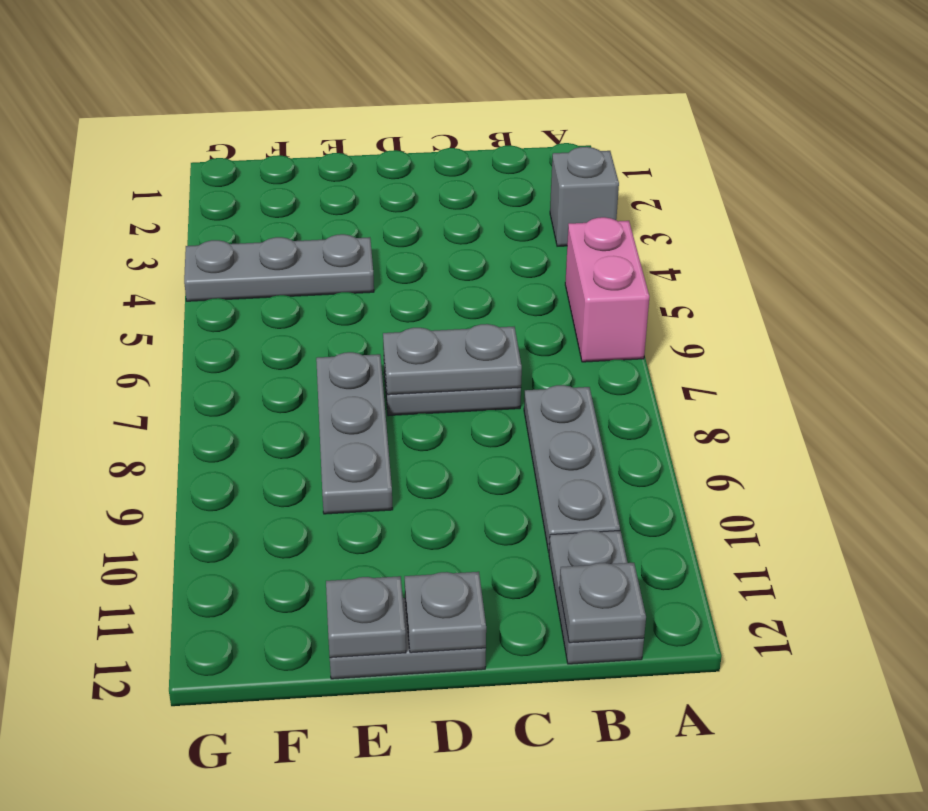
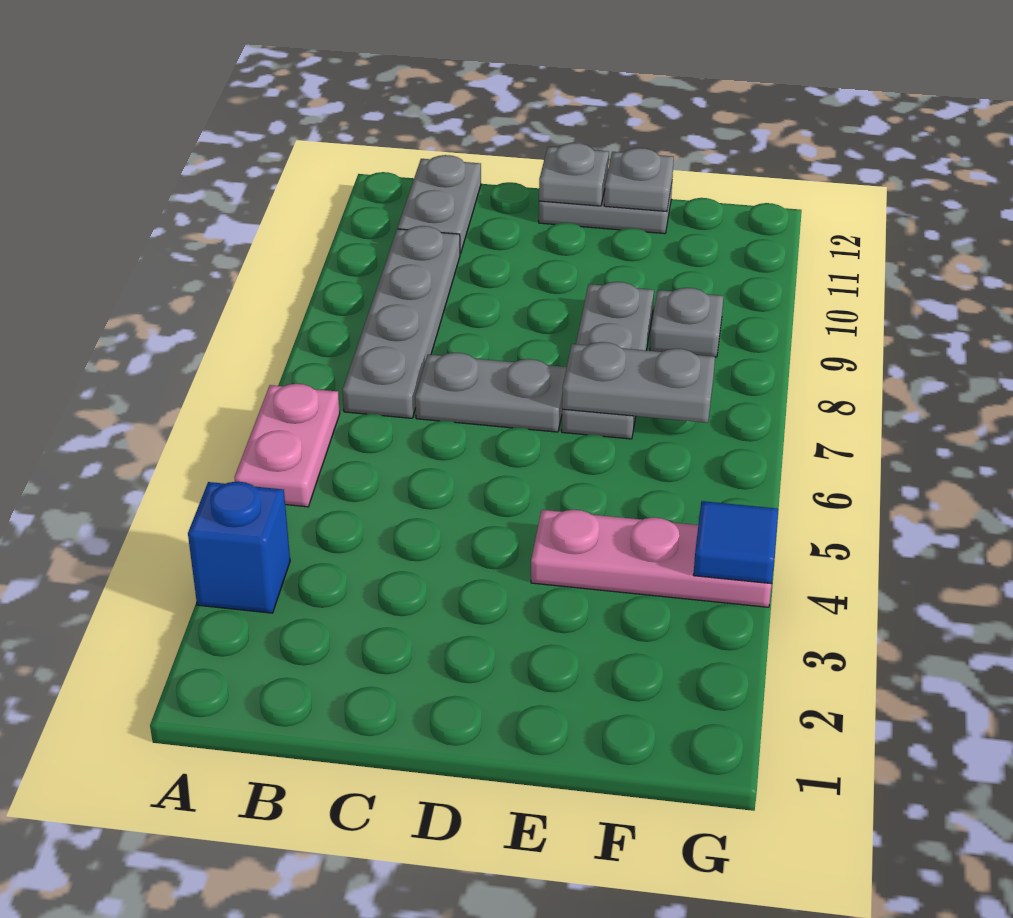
grey 1x1 brick [550,147,619,246] -> blue 1x1 brick [188,482,290,613]
pink 1x2 brick [565,217,650,362] -> pink 1x2 plate [234,384,340,507]
grey 1x3 plate [524,385,620,552] -> grey 1x4 plate [343,226,460,418]
grey 1x1 plate [559,563,646,643] -> grey 1x1 plate moved to [650,288,723,357]
grey 1x2 plate [383,324,522,395] -> grey 1x2 plate moved to [562,342,715,423]
grey 1x3 plate [184,234,374,301] -> pink 1x3 plate [531,510,772,607]
none -> blue 1x1 tile [694,501,778,584]

